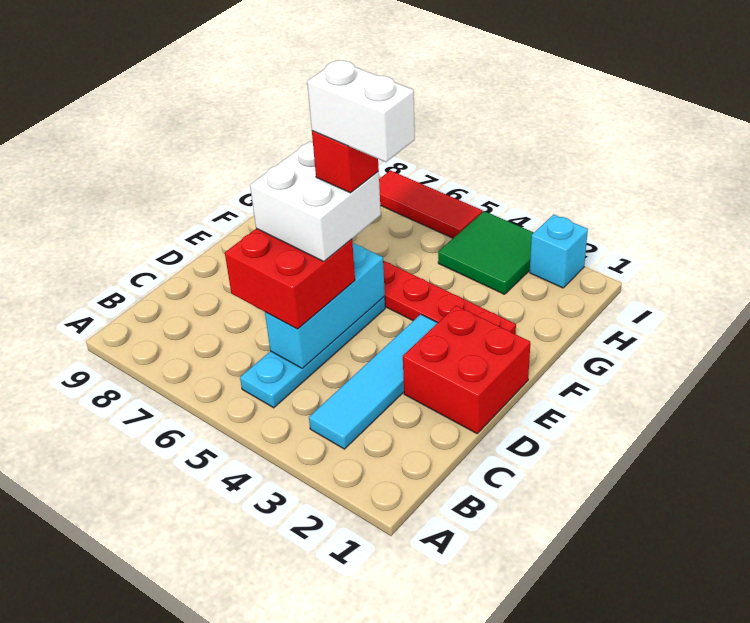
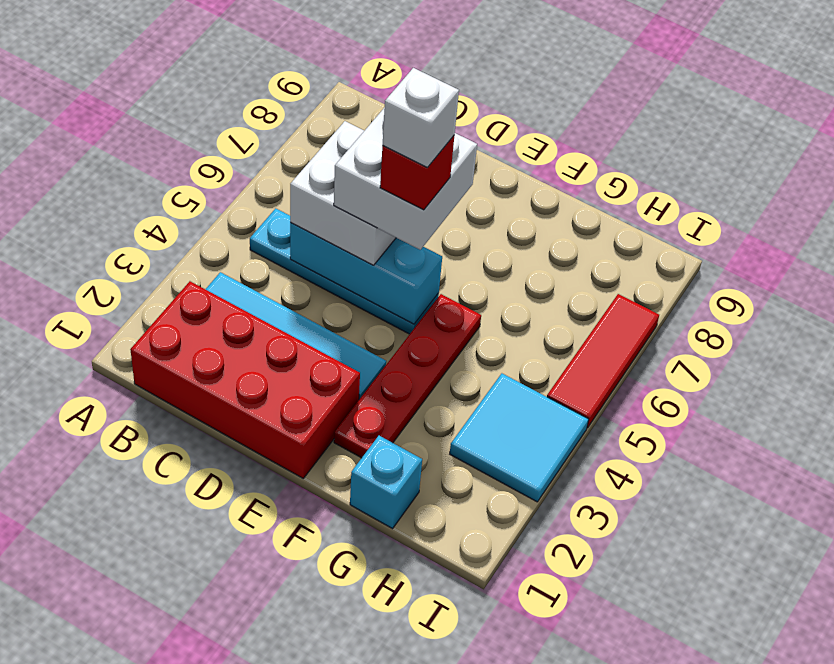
red 2x2 brick [225,228,355,329] -> white 2x2 brick [290,121,396,265]
red 2x2 brick [403,306,530,433] -> red 2x4 brick [130,281,360,478]
white 1x2 brick [307,60,415,162] -> white 1x1 brick [383,68,459,167]
green 2x2 tile [438,211,534,294] -> cyan 2x2 tile [450,374,589,502]
cyan 1x1 brick [530,214,588,288] -> cyan 1x1 brick moved to [350,435,422,529]

